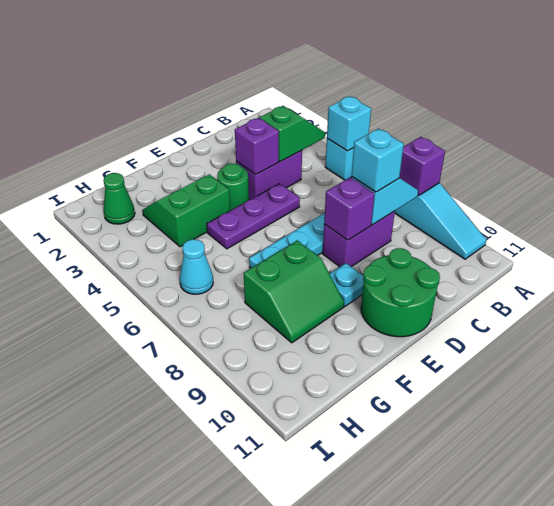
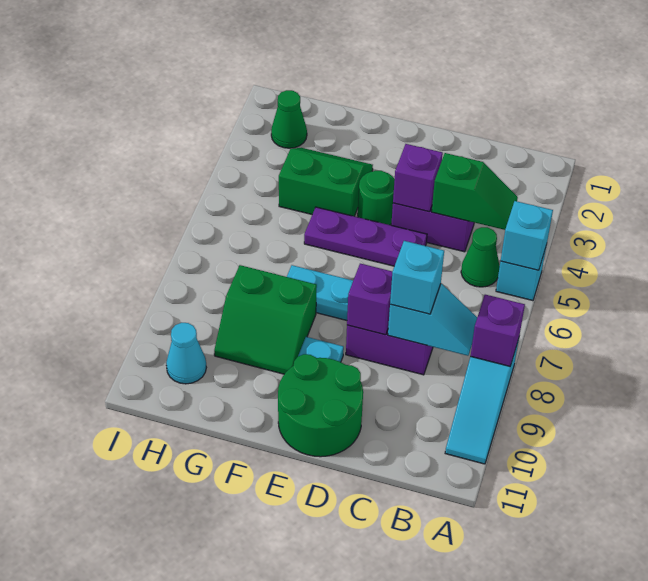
none -> green 1x1 cone [461,227,500,287]
cyan 1x1 cone [180,239,213,294] -> cyan 1x1 cone moved to [166,323,206,384]

